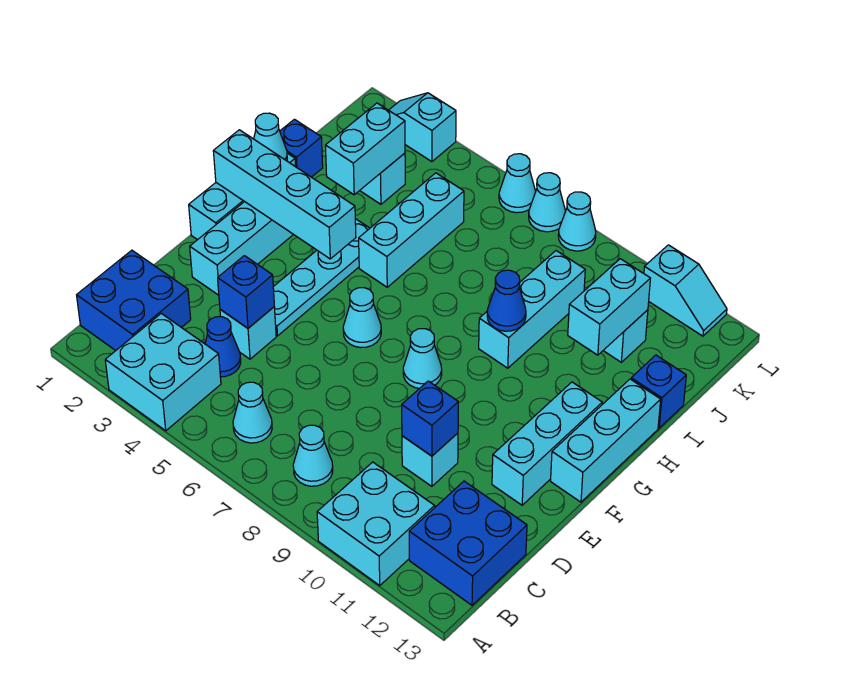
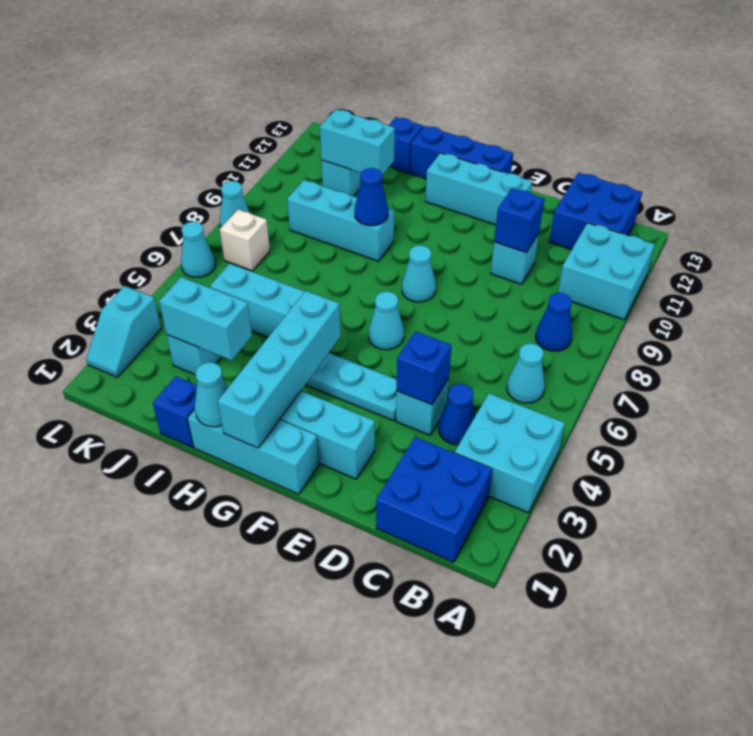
cyan 1x1 cone [293,425,333,486] -> blue 1x1 cone [536,293,572,351]
cyan 1x3 brick [551,379,661,502] -> blue 1x3 brick [410,126,513,179]
none -> white 1x1 brick [220,210,270,271]
cyan 1x1 cone [529,173,565,232] -> none
cyan 1x2 slope [644,245,727,336] -> none

